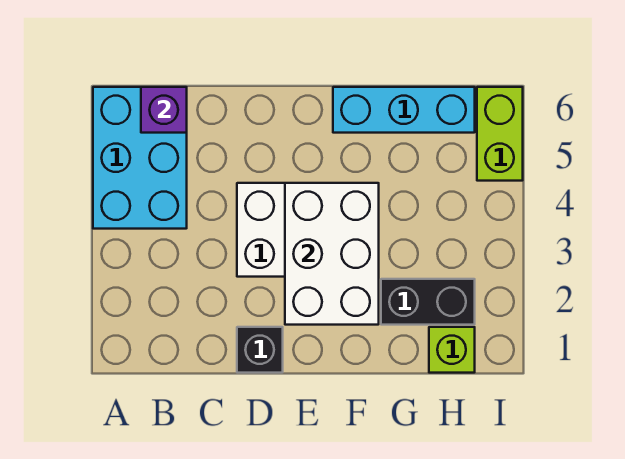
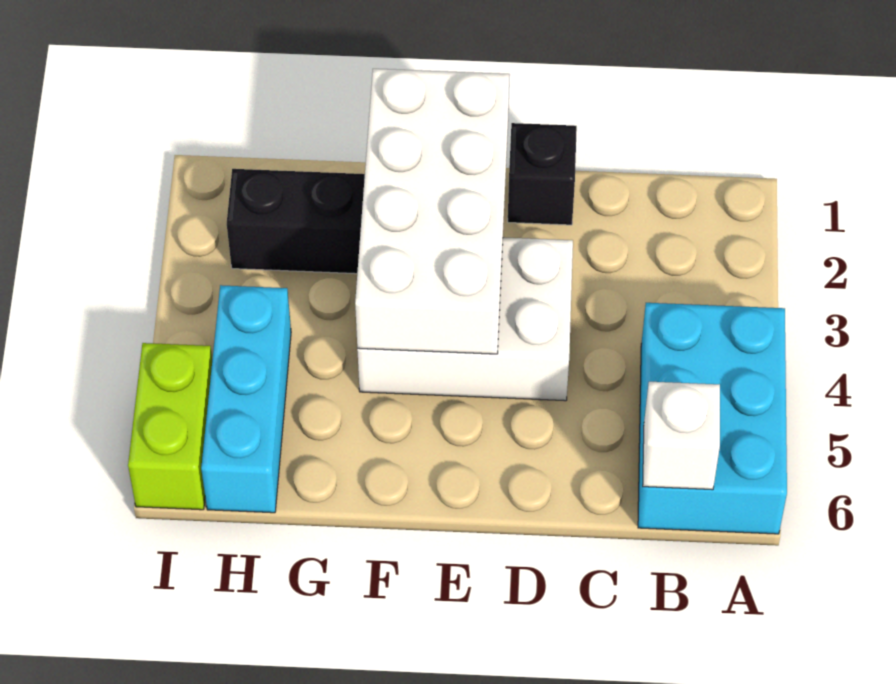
purple 1x1 brick [141,87,187,133] -> white 1x1 brick [643,382,720,490]
white 2x3 brick [285,183,379,325] -> white 2x4 brick [355,69,510,354]
cyan 1x3 brick [333,87,475,133] -> cyan 1x3 brick turned to [201,285,291,513]
lime 1x1 brick [429,327,475,373] -> none

